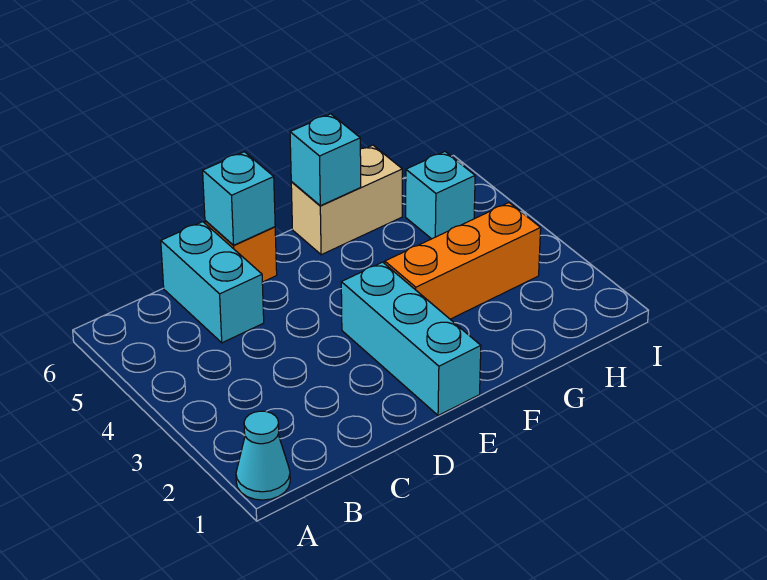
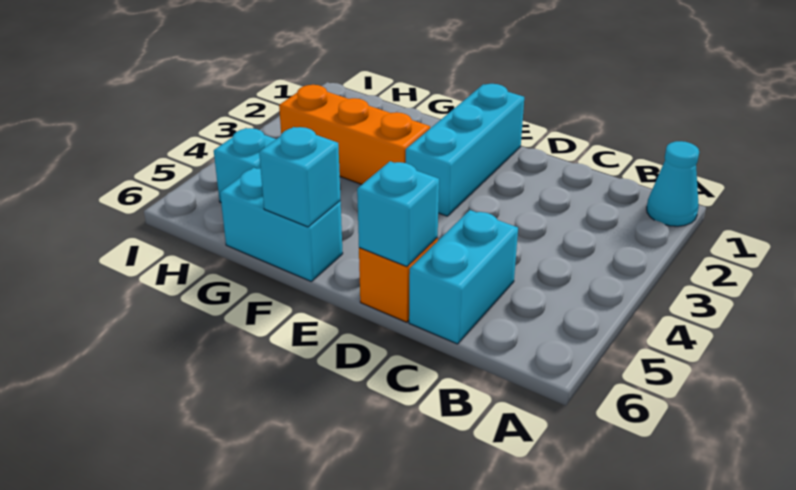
tan 1x2 brick [291,145,402,255] -> cyan 1x2 brick [220,167,343,281]

